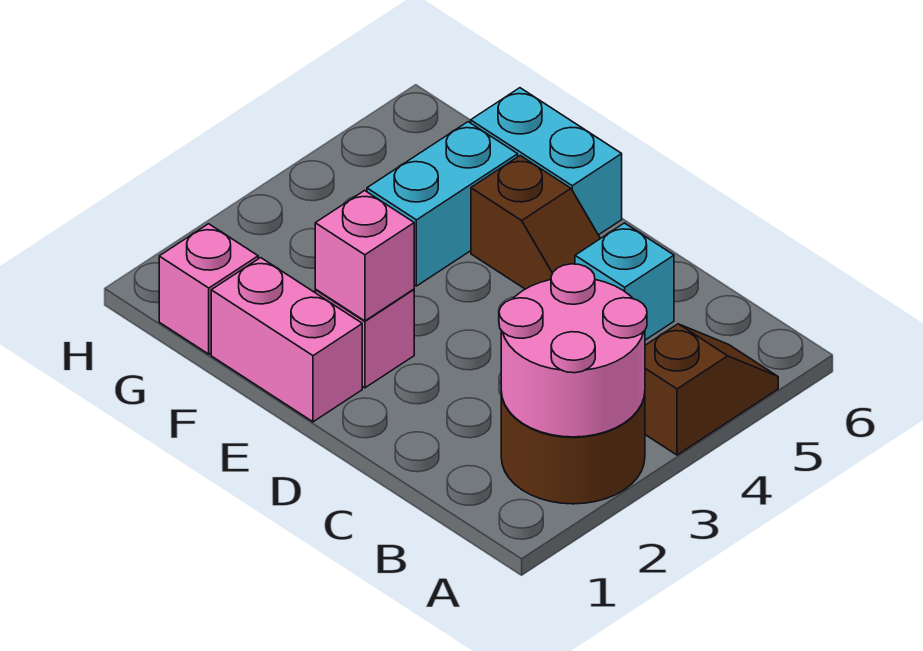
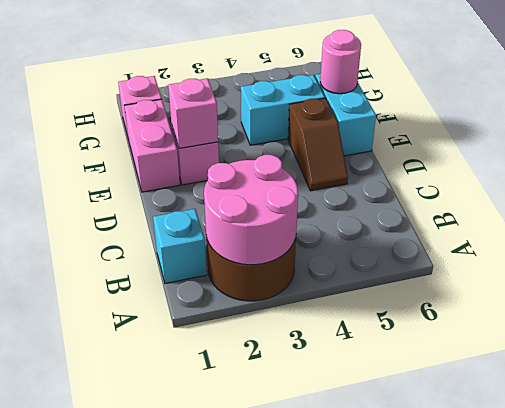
brown 1x2 slope [645,324,778,455] -> none
cyan 1x1 brick [575,223,674,340] -> cyan 1x1 brick moved to [153,209,207,283]
none -> pink 1x1 round brick [320,30,361,94]

